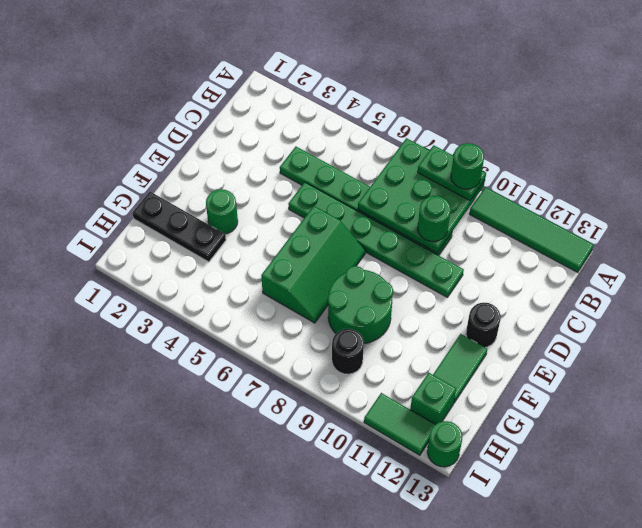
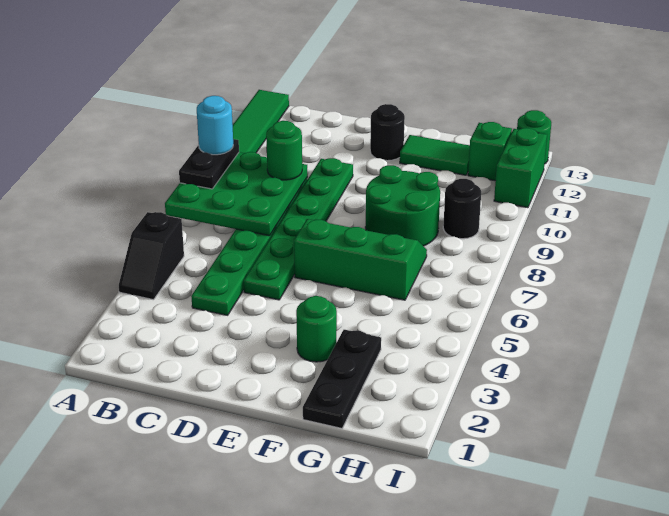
none -> black 1x2 slope [119,212,184,300]
green 1x2 plate [418,145,486,200] -> black 1x2 plate [179,139,239,189]
green 1x1 round brick [451,143,484,189] -> cyan 1x1 round brick [197,96,233,155]
green 1x2 tile [364,393,435,455] -> green 1x2 brick [494,128,547,208]

